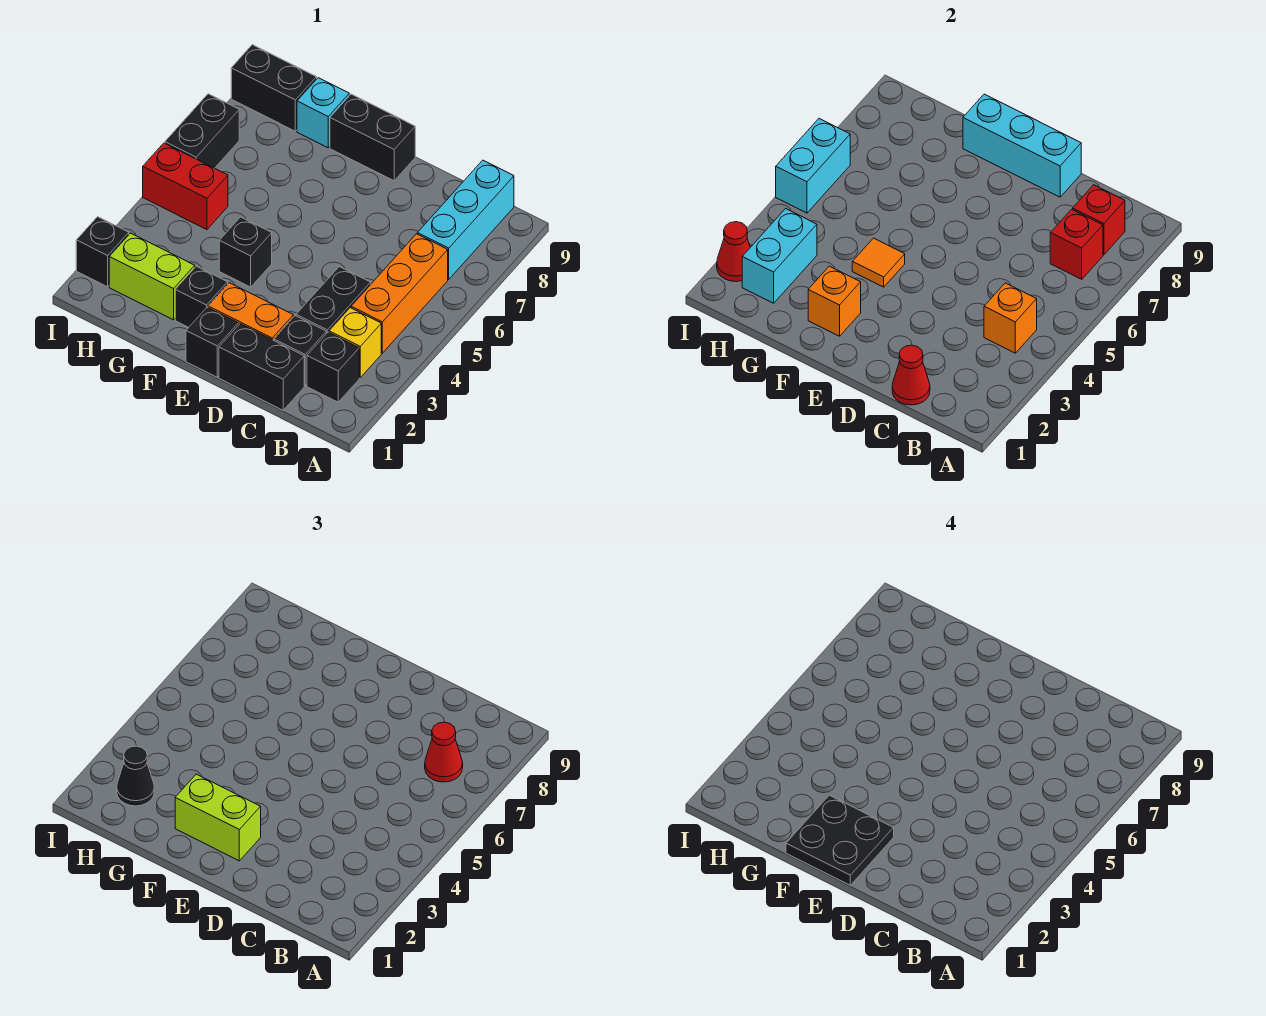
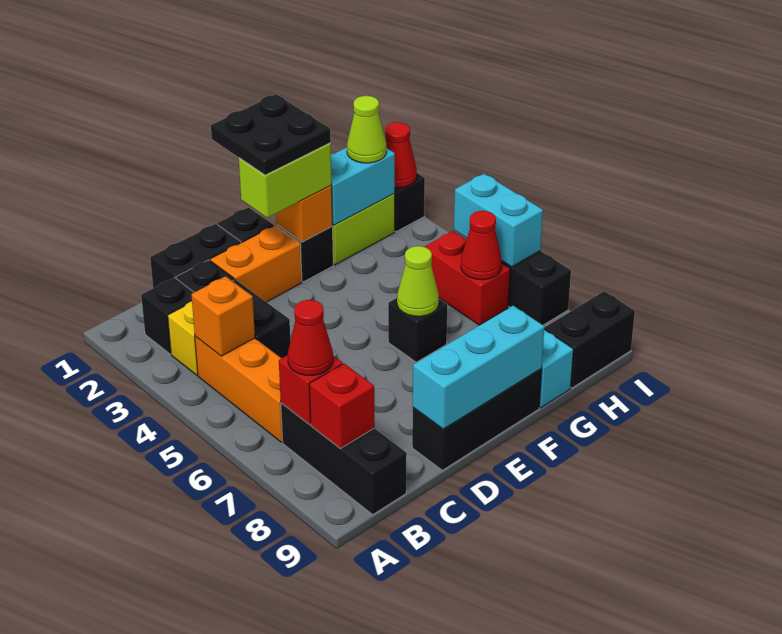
cyan 1x3 brick [417,160,514,279] -> black 1x3 brick [281,403,407,515]
red 1x1 cone [892,345,930,405] -> red 1x1 cone moved to [461,211,502,280]
black 1x2 brick [330,94,415,181] -> black 1x3 brick [412,368,542,470]
black 1x1 brick [219,217,272,287] -> black 1x1 brick moved to [388,298,447,362]
orange 1x1 tile [852,238,905,287] -> none
none -> lime 1x1 cone [397,246,439,316]
cyan 1x2 brick [742,209,817,303] -> cyan 1x2 brick turned to [331,147,395,225]
black 1x1 cone [117,746,154,806] -> lime 1x1 cone [347,96,386,163]
red 1x2 brick [143,143,228,230] -> red 1x2 brick turned to [424,231,510,325]

